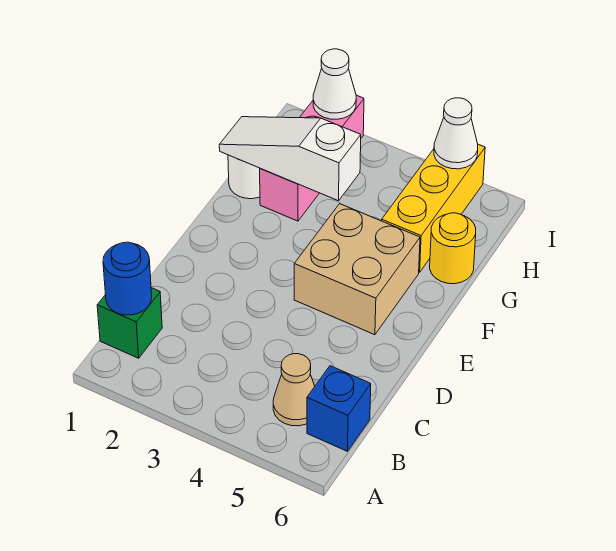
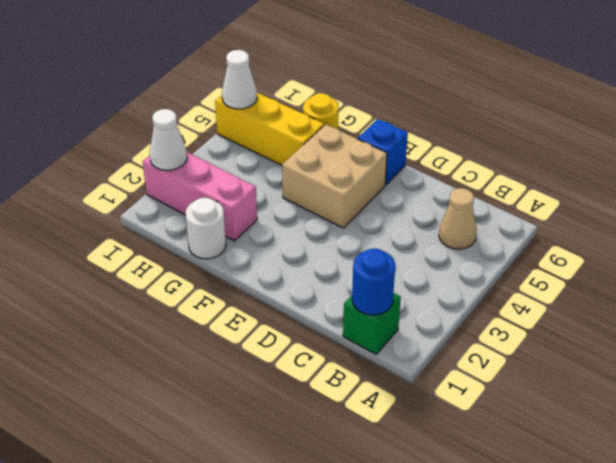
blue 1x1 brick [307,366,371,451] -> blue 1x1 brick moved to [358,119,408,185]
white 1x3 slope [219,117,361,201] -> none

